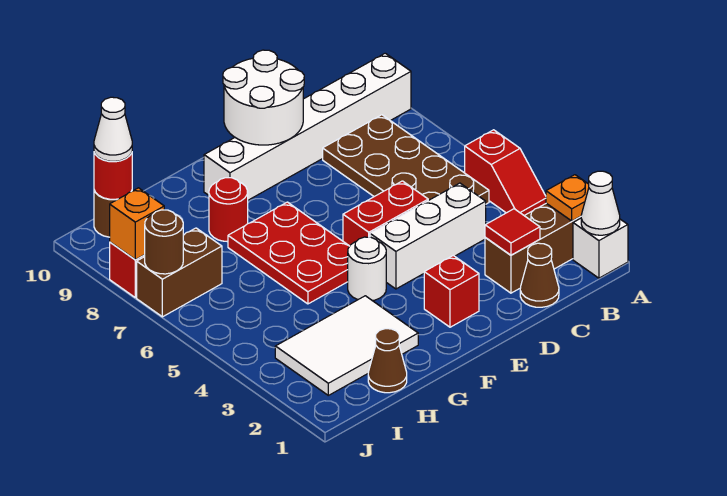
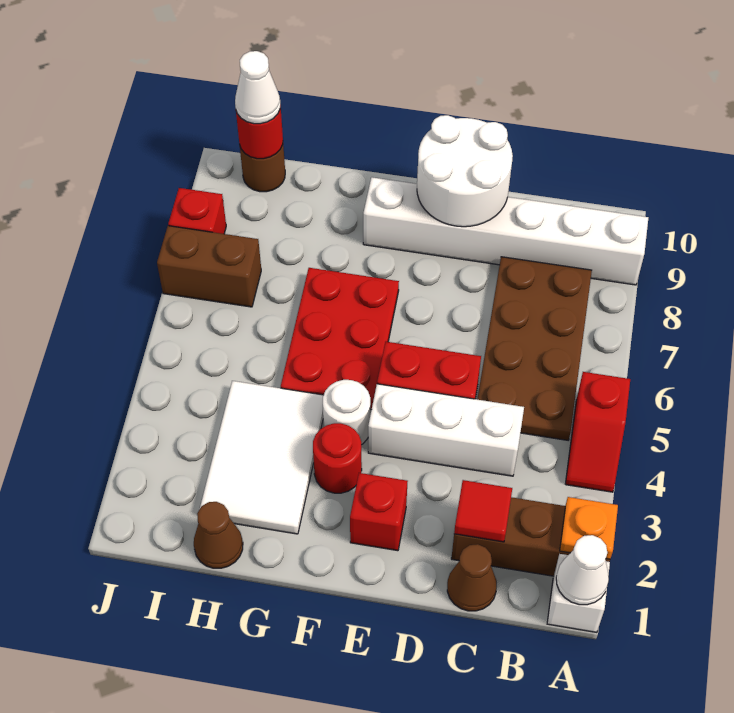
white 2x3 tile [275,296,418,395] -> white 2x3 tile turned to [200,381,323,534]
red 1x1 round brick [209,178,248,242] -> red 1x1 round brick moved to [313,423,362,493]
brown 1x1 round brick [145,210,183,274] -> none
orange 1x1 brick [110,188,164,260] -> none

